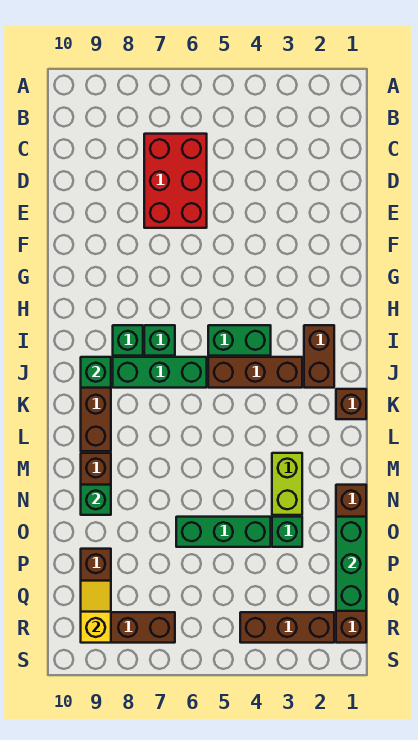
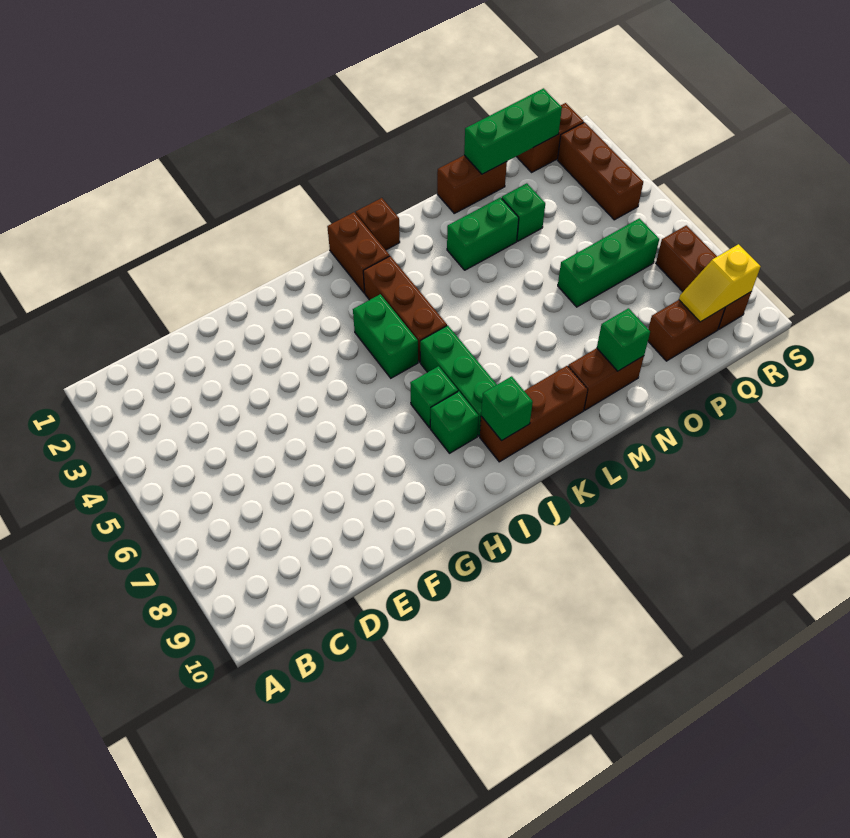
red 2x3 brick [144,134,207,228] -> none
brown 1x2 brick [304,325,334,388] -> brown 1x2 brick turned to [327,212,390,293]
lime 1x2 brick [272,453,302,515] -> green 1x2 brick [447,197,519,270]
green 1x3 brick [176,517,271,547] -> green 1x3 brick turned to [558,218,659,307]

